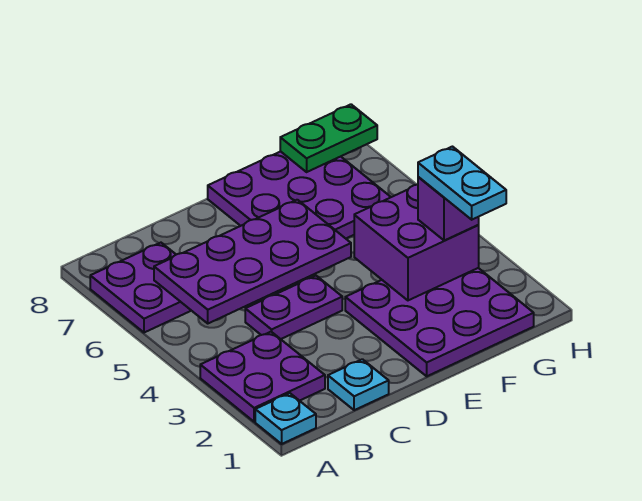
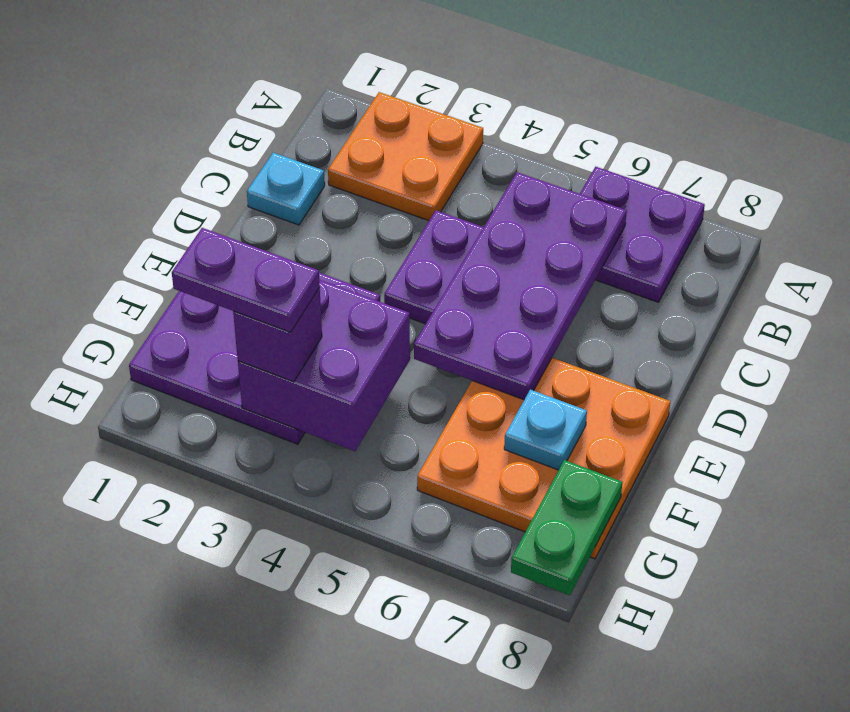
cyan 1x1 plate [255,393,316,444] -> cyan 1x1 plate moved to [504,390,587,470]
purple 2x2 plate [200,332,325,422] -> orange 2x2 plate [328,92,483,221]
purple 3x3 plate [208,152,391,238] -> orange 3x3 plate [417,358,670,559]
cyan 1x2 plate [418,147,506,220] -> purple 1x2 plate [172,228,320,332]

